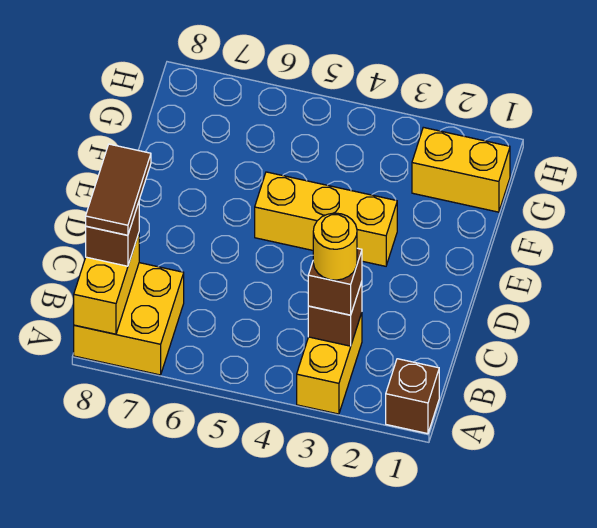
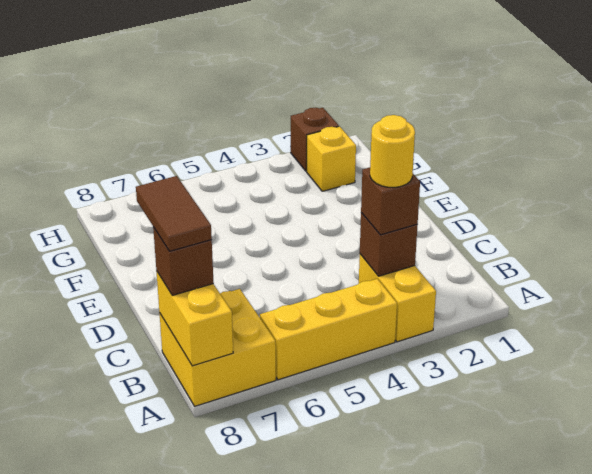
brown 1x1 brick [386,359,439,434] -> brown 1x1 brick moved to [291,108,339,171]
yellow 1x3 brick [255,172,397,266] -> yellow 1x3 brick moved to [260,279,397,380]
yellow 1x2 brick [412,127,510,212] -> yellow 1x1 brick [307,126,356,191]

